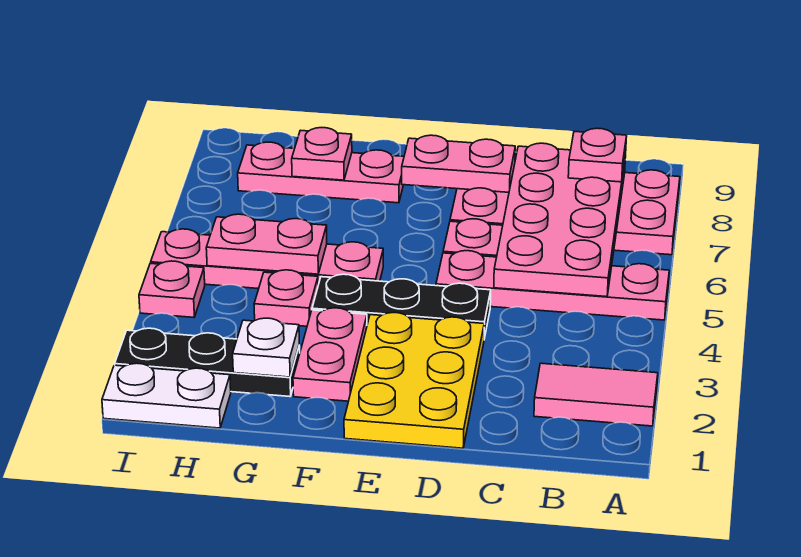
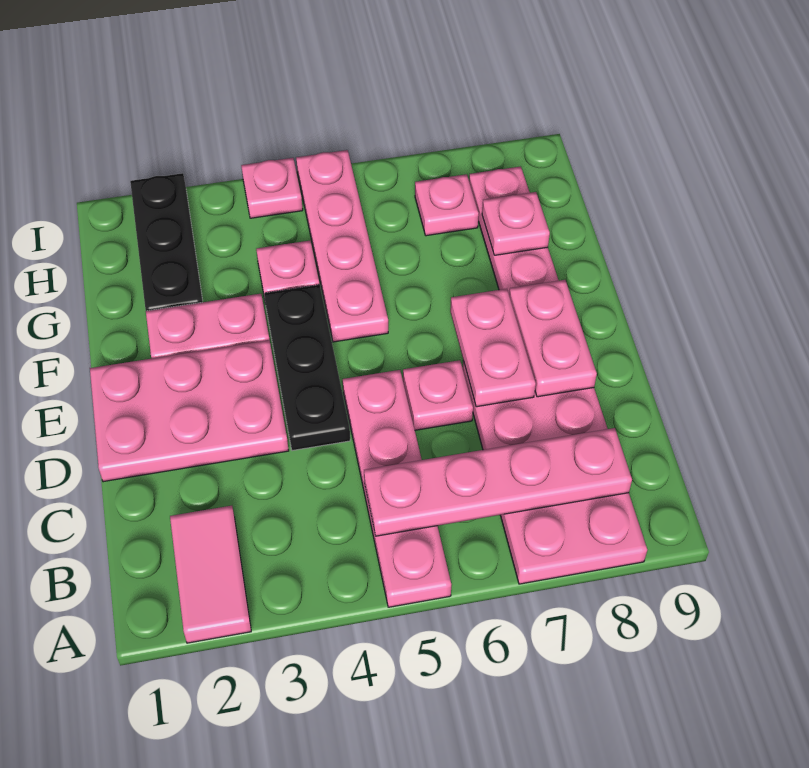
pink 2x4 plate [494,143,626,297] -> pink 1x4 plate [364,428,632,536]
pink 1x1 plate [568,128,627,182] -> pink 1x1 plate moved to [415,174,479,236]
yellow 2x3 plate [344,312,484,448] -> pink 2x3 plate [90,340,289,482]
white 1x1 plate [233,318,299,377] -> none
pink 1x2 plate [206,214,327,274] -> pink 1x2 plate moved to [450,289,536,407]
white 1x2 plate [102,363,231,428] -> none

